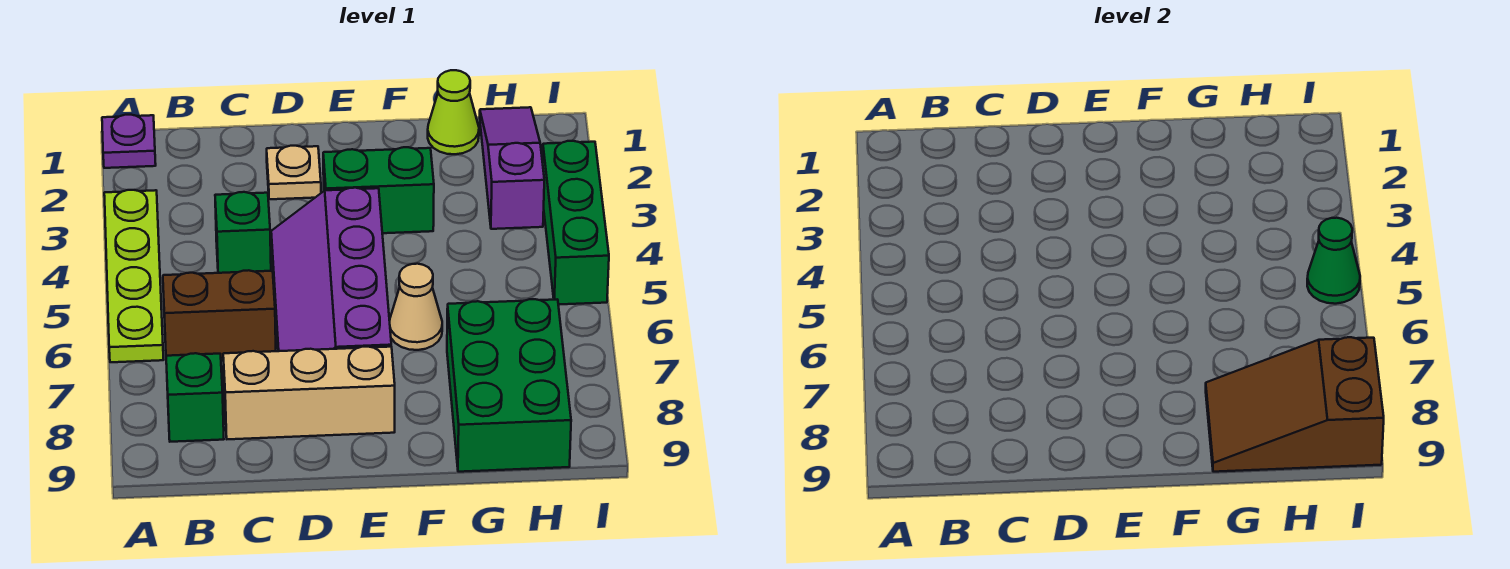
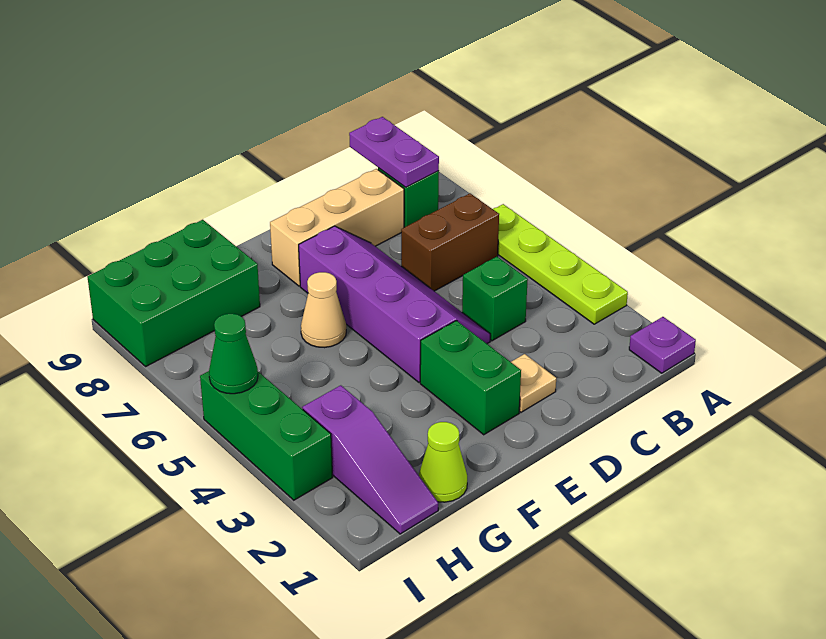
none -> purple 1x2 plate [349,117,439,187]
green 1x2 brick [323,147,434,233] -> green 1x2 brick turned to [420,321,521,435]
green 2x3 brick [447,299,571,472] -> green 2x3 brick turned to [87,220,260,366]
brown 2x3 slope [1206,337,1384,472] -> none

